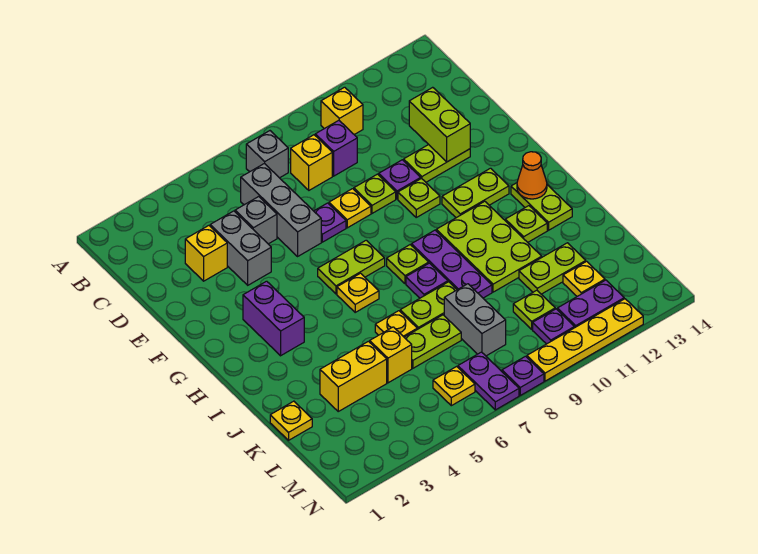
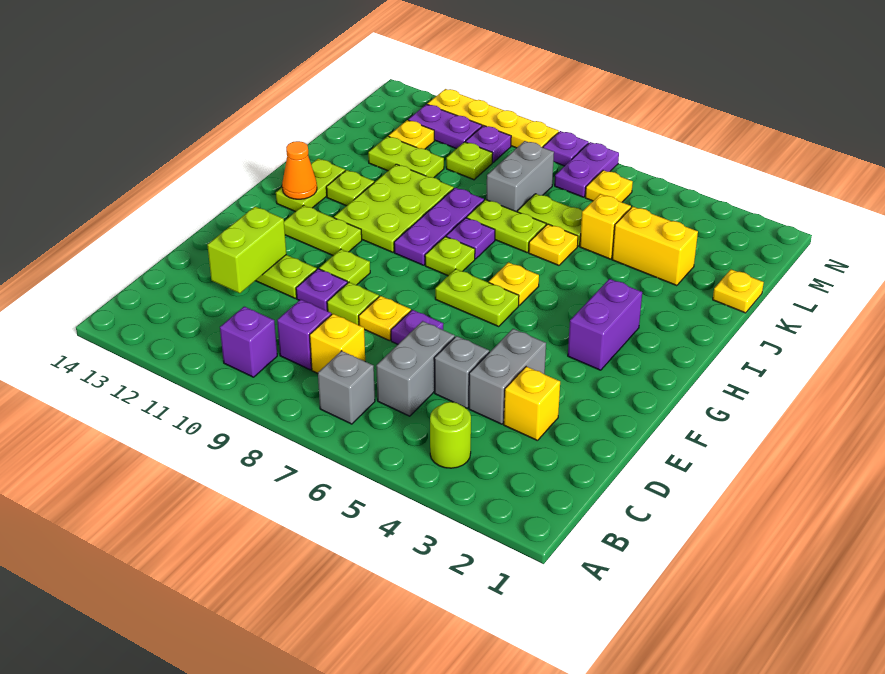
none -> lime 1x1 round brick [430,402,471,468]
yellow 1x1 brick [321,87,363,135] -> purple 1x1 brick [220,307,277,377]
grey 1x3 brick [241,163,321,256] -> grey 1x2 brick [376,321,455,416]

